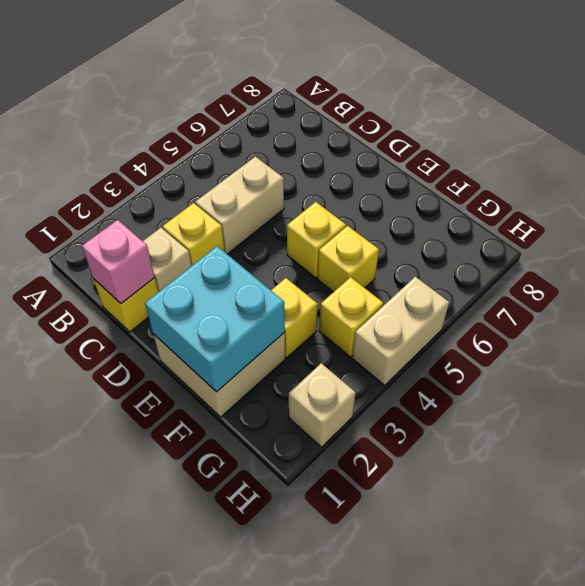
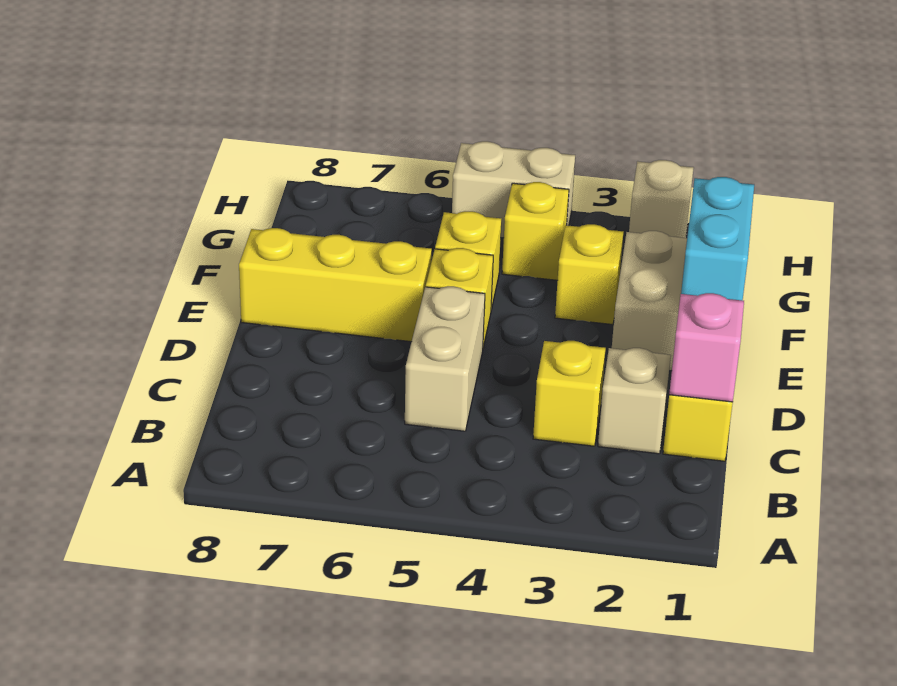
tan 1x2 brick [195,157,284,254] -> tan 1x2 brick turned to [405,286,485,431]
cyan 2x2 brick [145,246,285,392] -> cyan 1x2 brick [681,177,754,301]
none -> yellow 1x3 brick [239,228,432,342]

